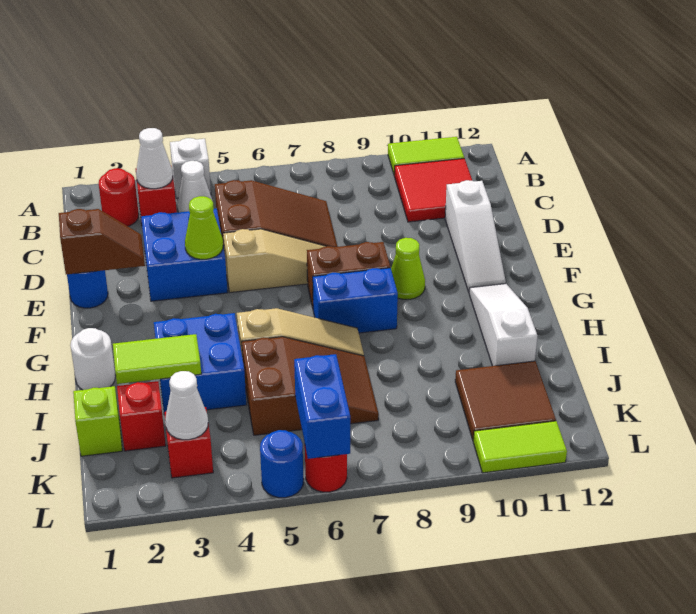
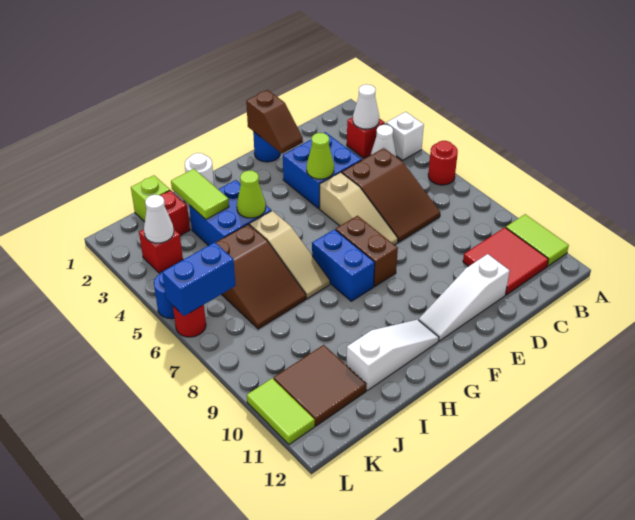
red 1x1 round brick [99,168,139,226] -> red 1x1 round brick moved to [428,141,458,185]
lime 1x1 cone [391,238,425,299] -> lime 1x1 cone moved to [237,171,266,218]

